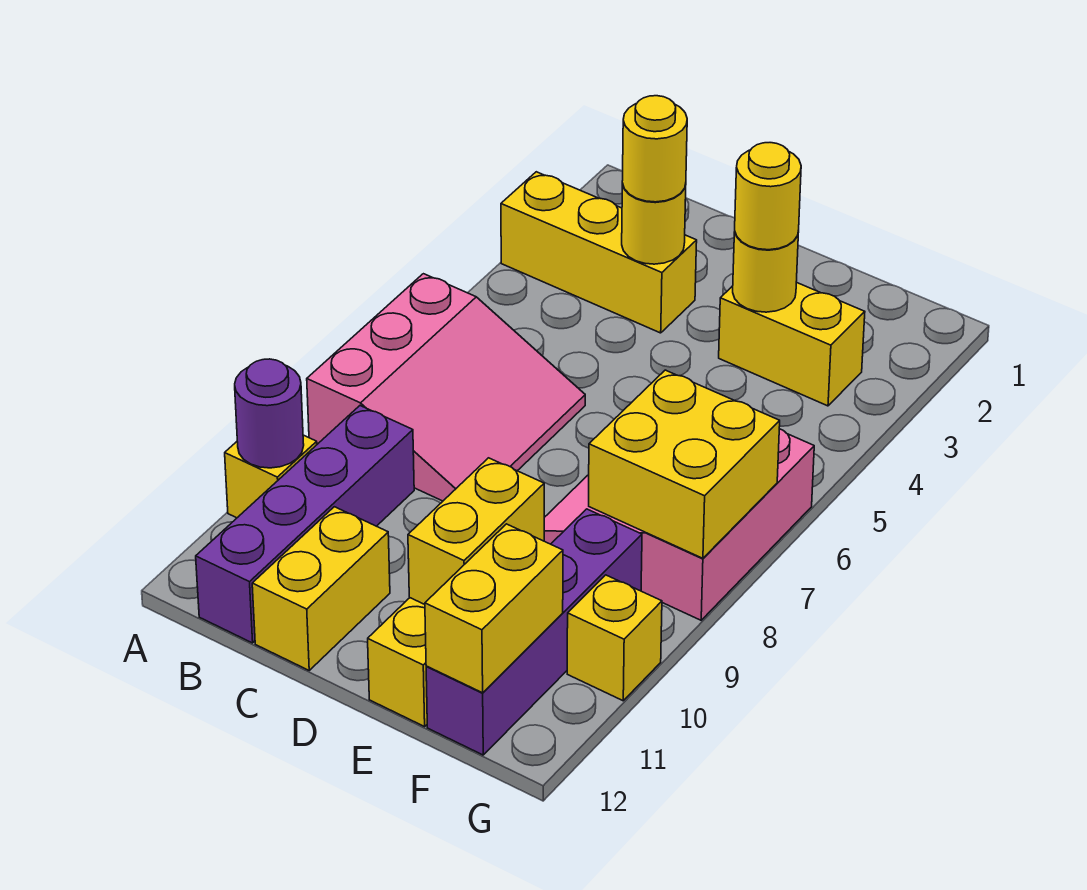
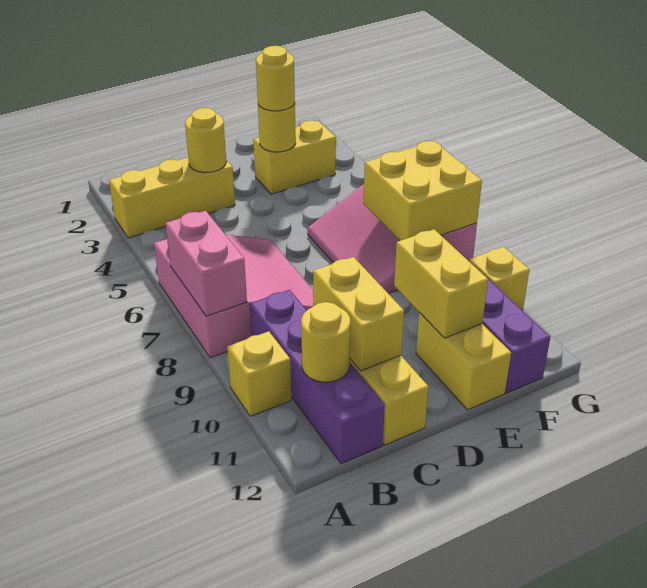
none -> pink 1x2 brick [165,211,247,316]
purple 1x1 round brick [235,359,304,468] -> none
yellow 1x1 round brick [622,96,687,202] -> yellow 1x1 round brick moved to [301,302,350,382]
yellow 1x2 brick [425,524,563,693] -> yellow 1x2 brick moved to [313,257,404,371]

